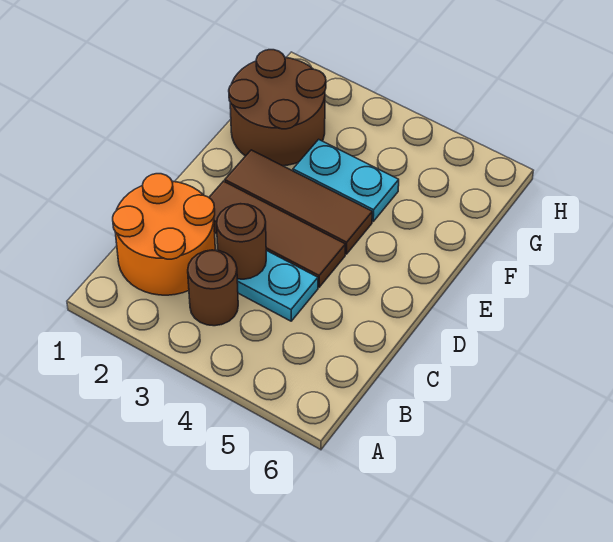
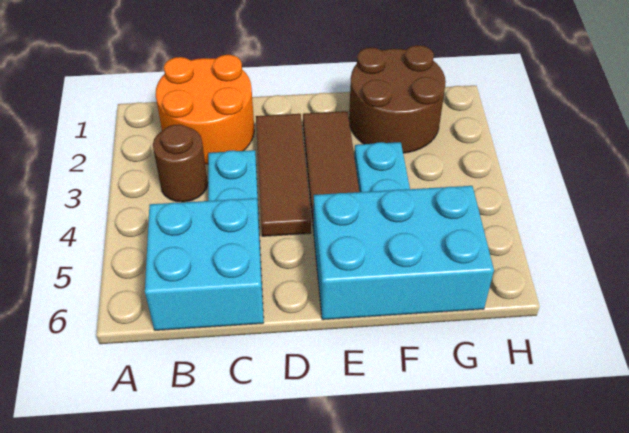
none -> cyan 2x2 brick [145,198,264,330]
brown 1x1 round brick [217,204,266,279] -> none
none -> cyan 2x3 brick [314,186,494,320]

